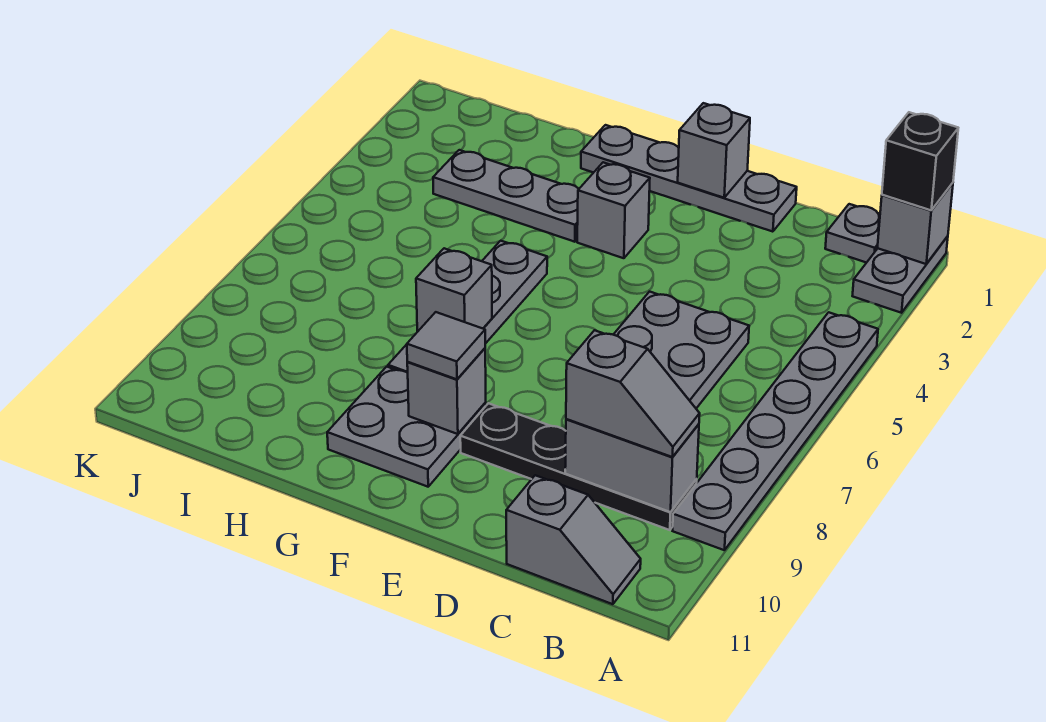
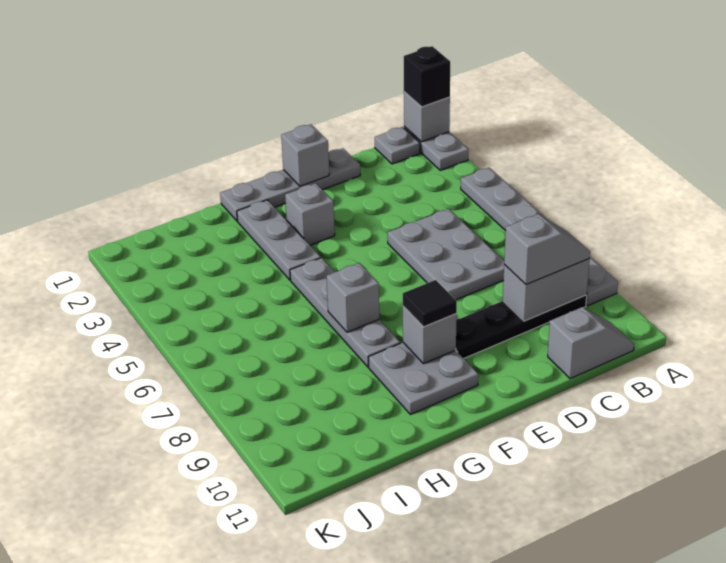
grey 1x1 tile [407,312,485,379] -> black 1x1 tile [403,280,457,327]
grey 1x3 plate [433,150,579,242] -> grey 1x3 plate turned to [237,200,321,280]

